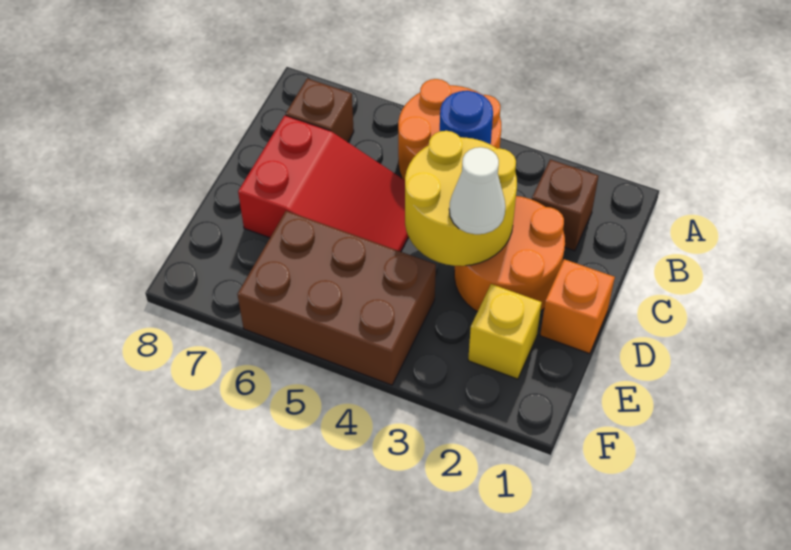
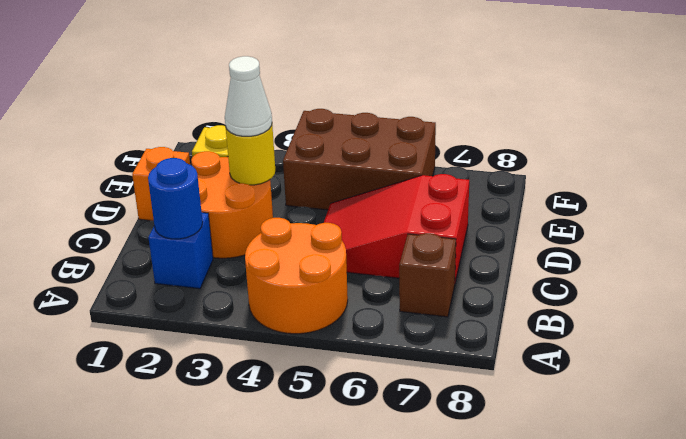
brown 1x1 brick [532,160,598,251] -> blue 1x1 brick [148,213,213,289]
blue 1x1 round brick [440,91,493,144] -> blue 1x1 round brick moved to [148,158,203,239]
yellow 2x2 round brick [405,131,517,266] -> yellow 1x1 round brick [226,126,275,185]

